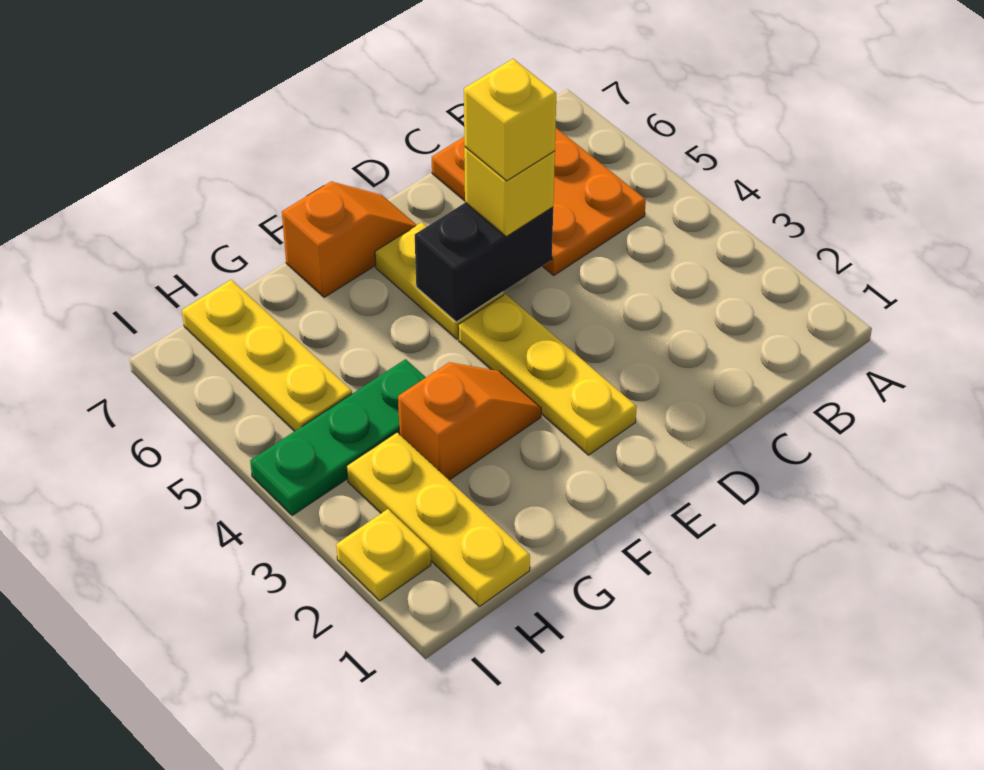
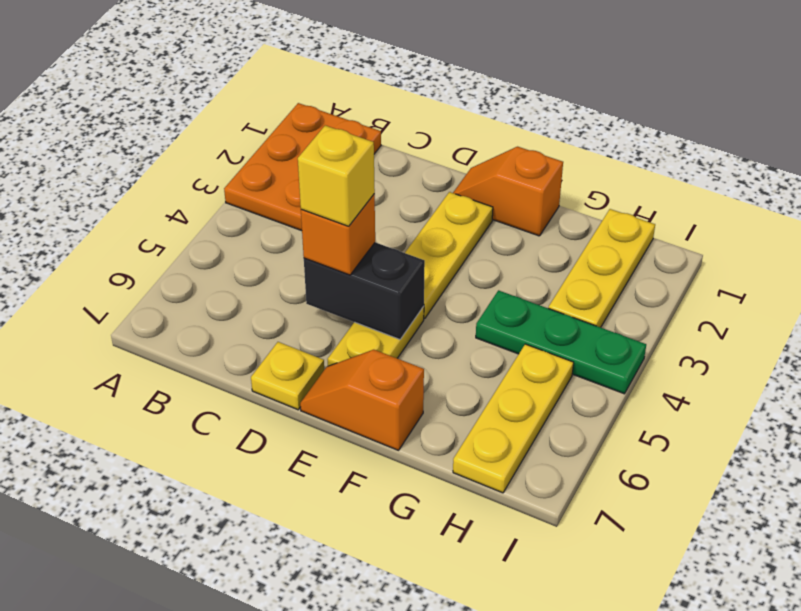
orange 2x3 plate [432,128,646,275] -> orange 2x3 plate moved to [224,103,381,231]
yellow 1x1 brick [464,147,555,236] -> orange 1x1 brick [301,194,375,275]
orange 1x2 slope [398,362,541,480] -> orange 1x2 slope moved to [453,147,563,236]
yellow 1x1 plate [336,509,431,601] -> yellow 1x1 plate moved to [251,342,324,410]

